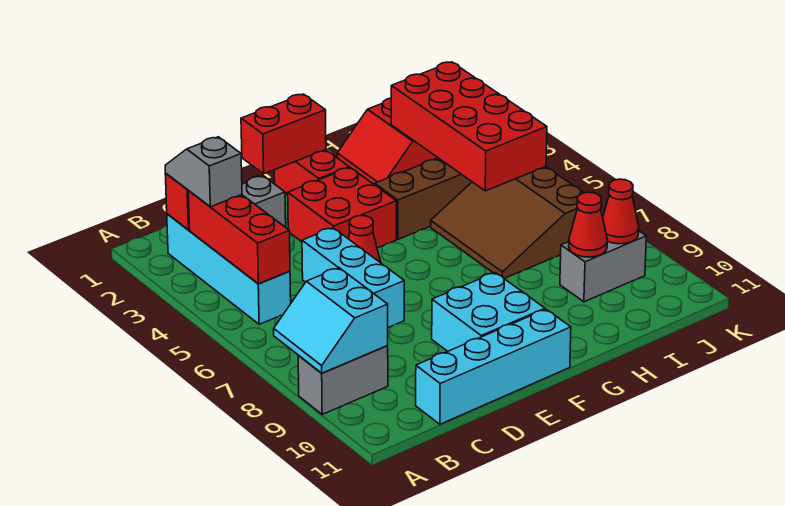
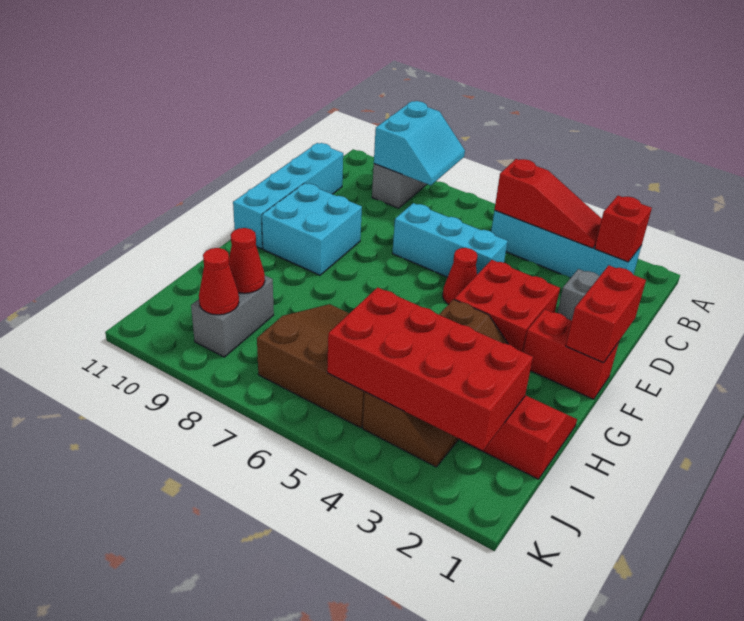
cyan 2x2 slope [274,268,388,373] -> cyan 2x2 slope turned to [374,101,465,185]
grey 1x2 slope [165,137,242,207] -> none
red 1x3 brick [188,191,290,284] -> red 1x3 slope [495,159,602,248]

